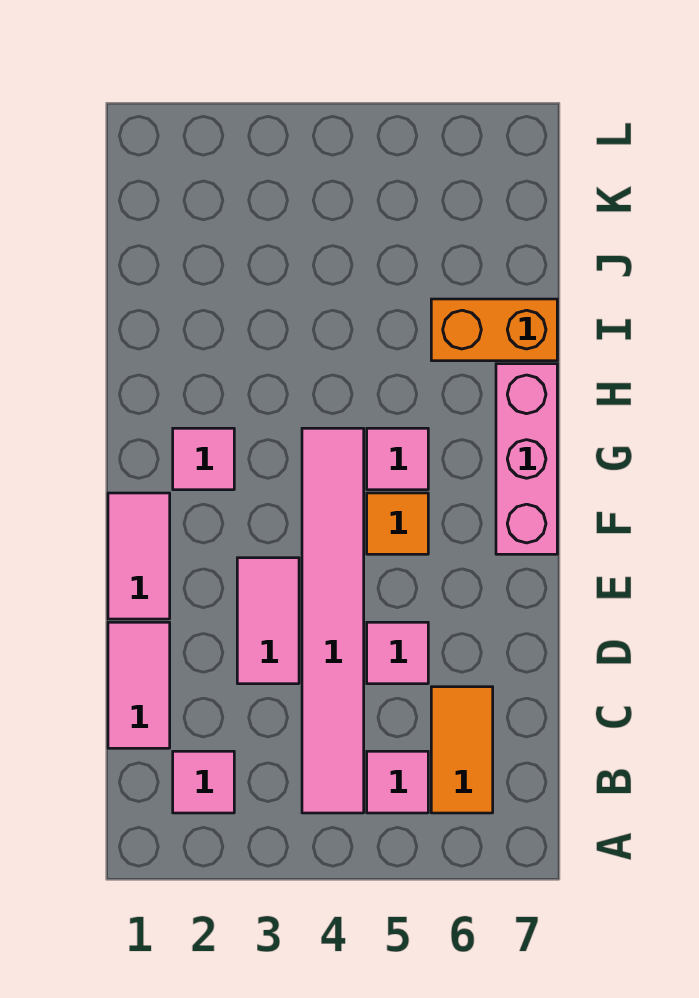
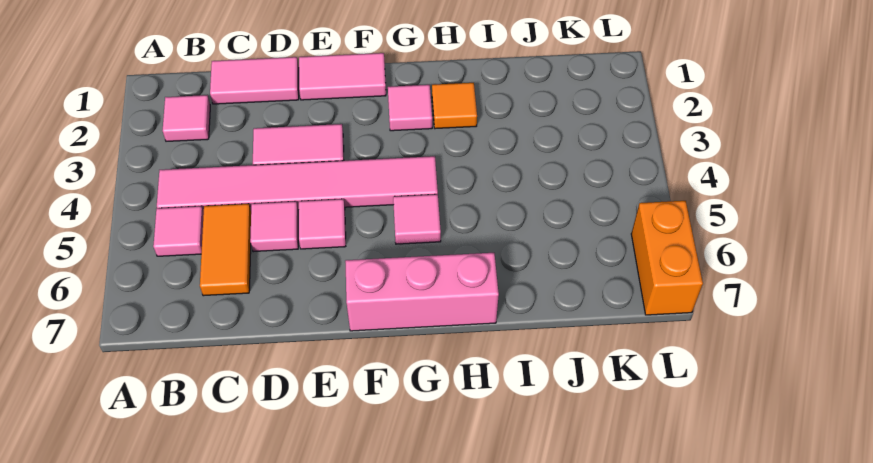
orange 1x2 tile [431,687,493,813] -> orange 1x2 tile turned to [200,204,251,296]
none -> pink 1x1 tile [299,199,346,249]
orange 1x1 tile [367,493,428,554] -> orange 1x1 tile moved to [432,83,477,129]
orange 1x2 brick [431,299,557,361] -> orange 1x2 brick moved to [631,201,703,315]

